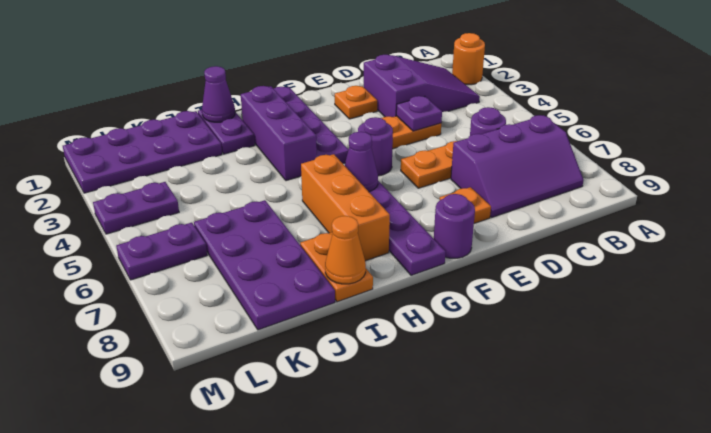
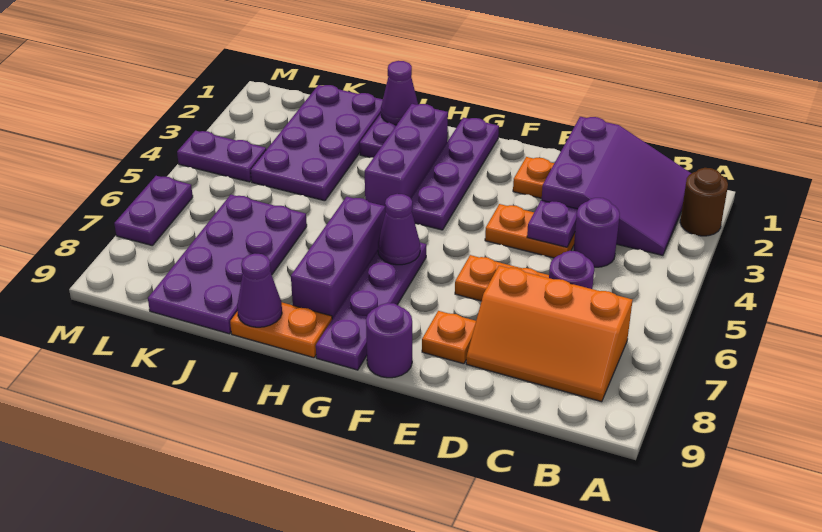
orange 1x1 round brick [452,33,485,85] -> brown 1x1 round brick [680,168,728,236]
purple 2x3 slope [364,55,480,117] -> purple 3x3 slope [542,117,691,255]
purple 2x3 slope [451,115,583,218] -> orange 2x3 slope [466,266,633,402]
purple 1x1 round brick [358,117,393,176] -> purple 1x1 round brick moved to [574,198,620,267]
orange 1x3 brick [301,154,390,261] -> purple 1x3 brick [291,197,385,319]
orange 1x2 plate [300,232,373,302] -> orange 1x2 plate turned to [230,303,332,358]
orange 1x1 cone [325,216,366,284] -> purple 1x1 cone [237,254,282,327]
purple 2x4 plate [63,111,222,193] -> purple 2x4 plate turned to [251,85,383,201]
purple 1x2 plate [116,223,207,280] -> purple 1x2 plate turned to [114,176,193,246]

